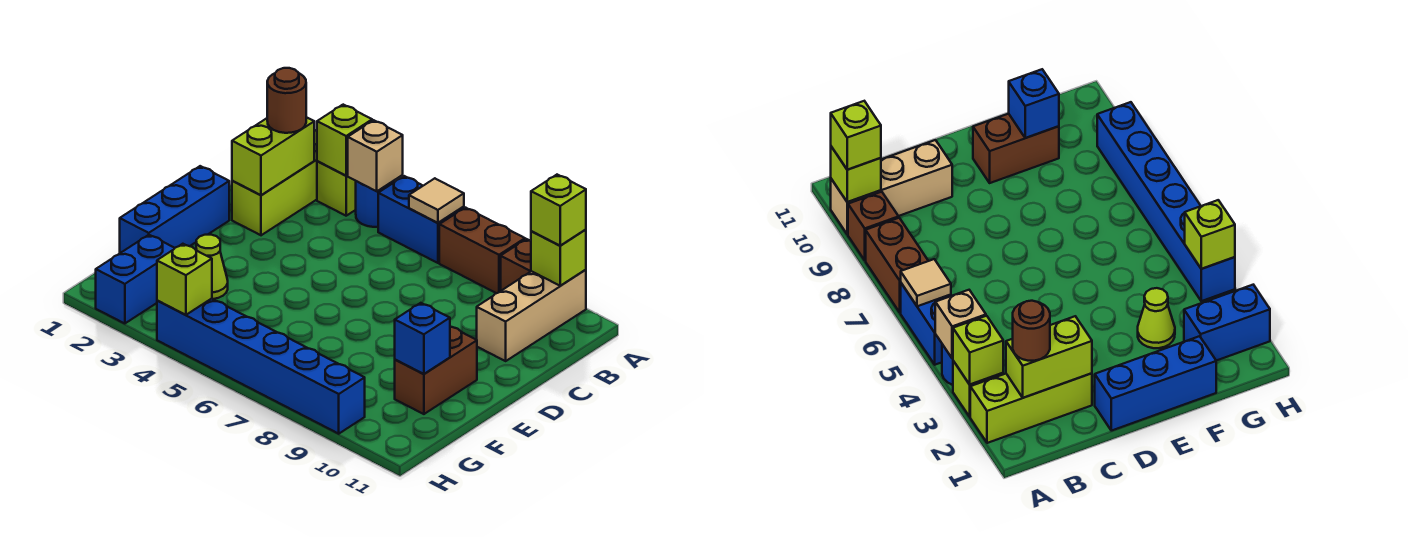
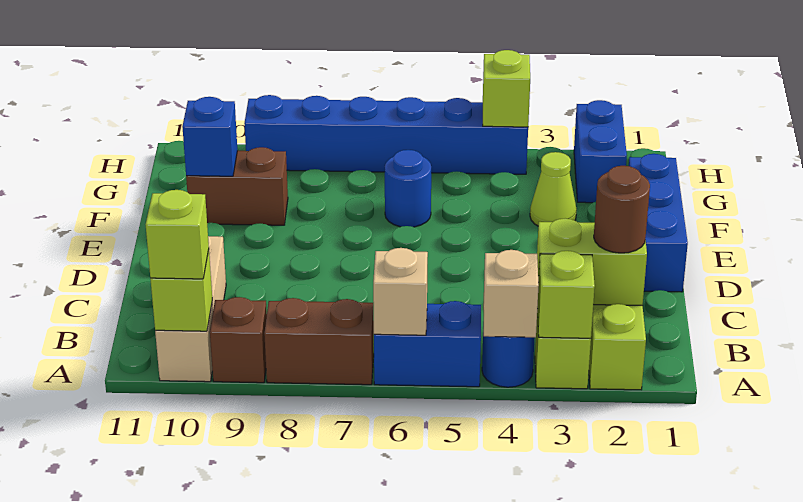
tan 1x1 tile [409,178,464,223] -> tan 1x1 brick [373,248,428,335]
lime 1x2 brick [232,117,314,195] -> lime 1x2 brick turned to [537,219,647,306]
brown 1x2 brick [395,326,477,414] -> brown 1x2 brick turned to [186,147,288,225]
none -> blue 1x1 round brick [385,150,431,227]

